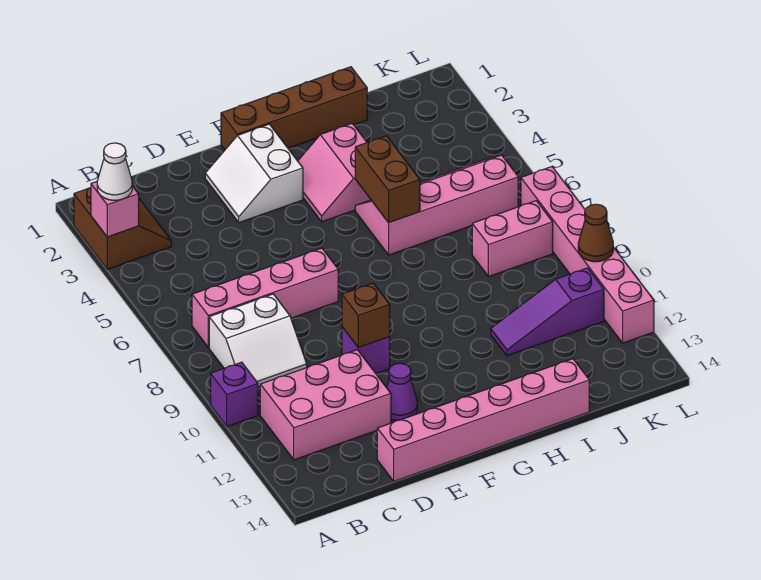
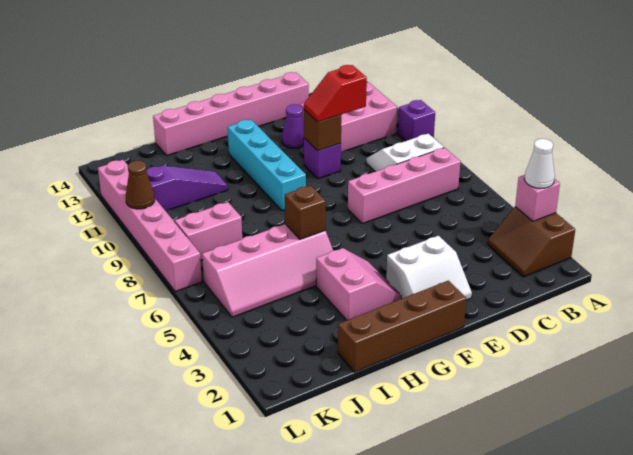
none -> red 1x2 slope [304,65,367,122]
white 2x2 slope [205,124,303,223] -> white 2x2 slope turned to [386,236,472,300]
none -> cyan 1x4 brick [228,120,306,211]
brown 1x2 brick [355,136,420,223] -> brown 1x1 brick [285,186,326,239]

